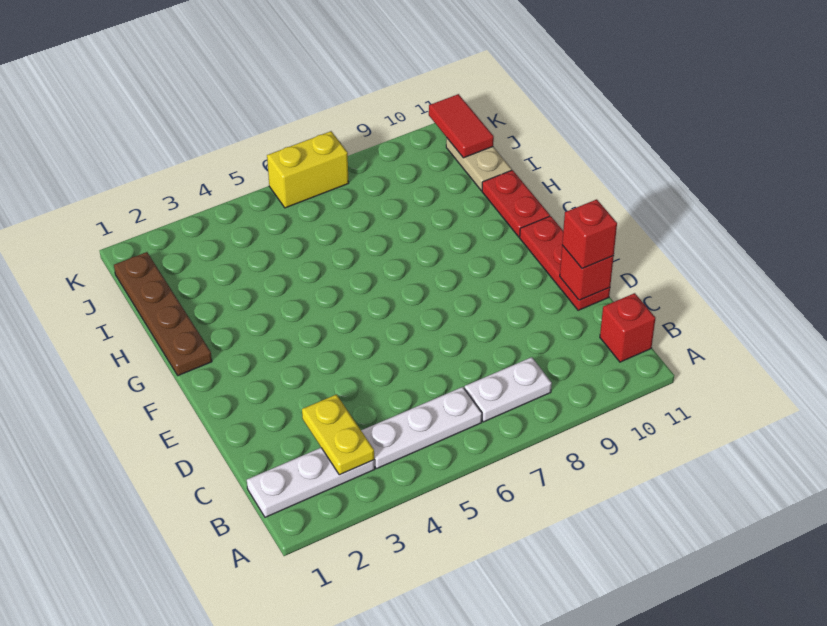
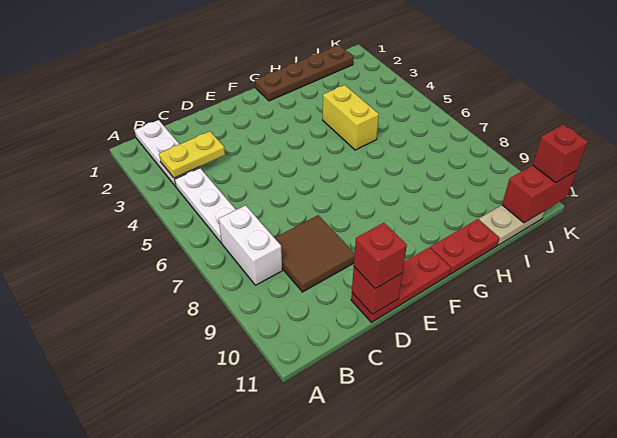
white 1x2 plate [464,357,552,422] -> white 1x2 brick [219,205,282,285]
red 1x1 brick [600,293,655,362] -> red 1x1 brick moved to [533,124,588,183]
none -> brown 2x2 tile [275,215,355,292]
red 1x2 tile [429,94,494,158] -> red 1x2 brick [502,165,577,223]
yellow 1x2 brick [267,131,349,208] -> yellow 1x2 brick moved to [323,85,379,150]

